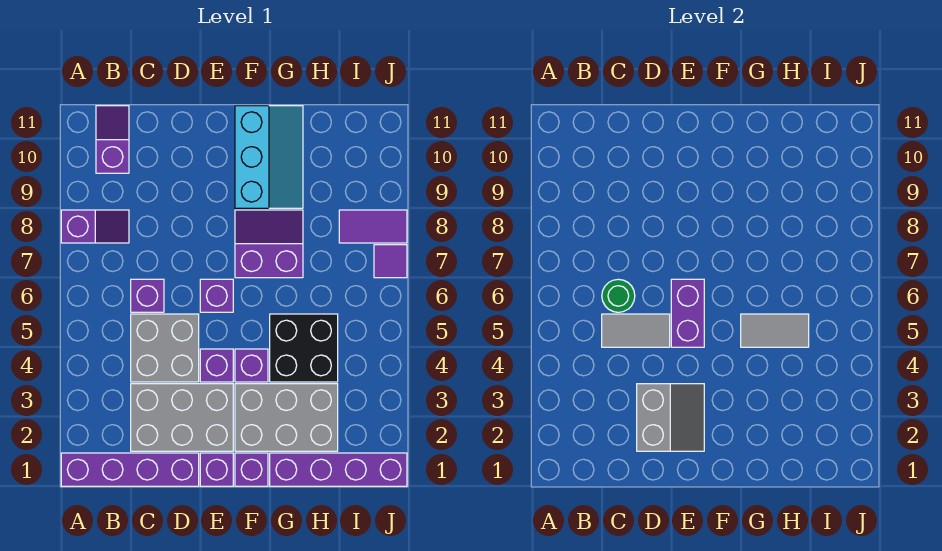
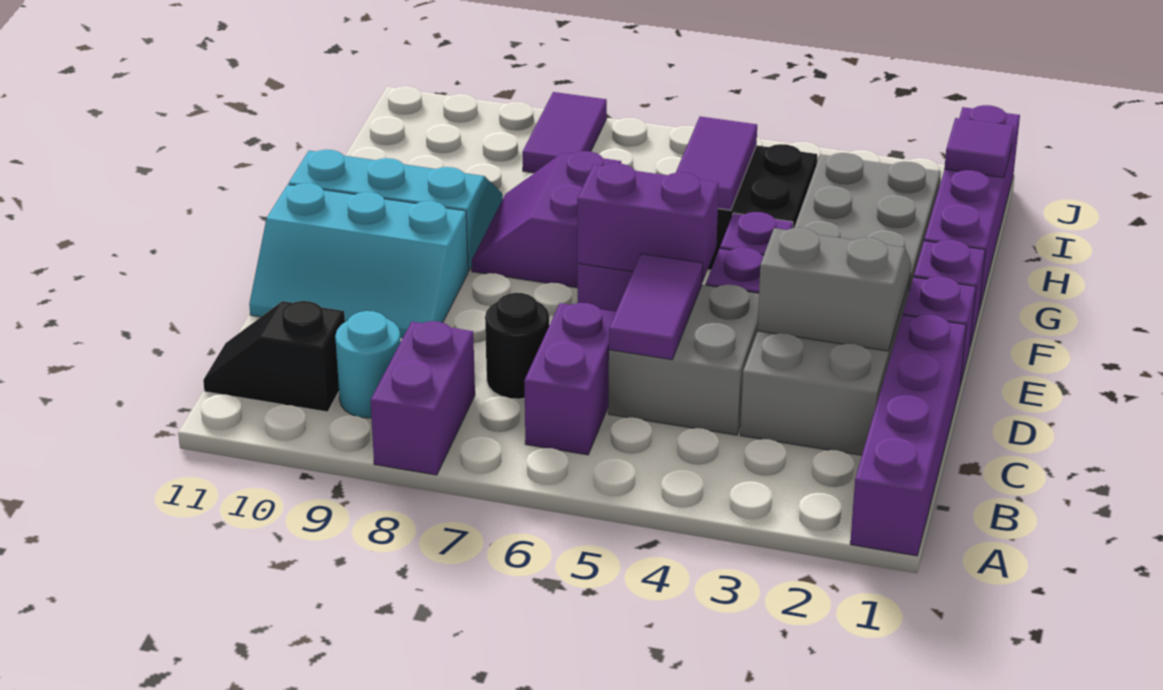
purple 1x2 slope [61,210,129,243] -> purple 1x2 brick [371,321,475,475]
none -> cyan 1x1 round brick [335,311,401,418]
purple 1x2 slope [96,106,129,173] -> black 1x2 slope [203,301,345,412]
grey 1x2 tile [602,314,670,347] -> purple 1x2 tile [609,254,703,360]
purple 1x1 brick [131,279,164,312] -> purple 1x2 brick [524,303,616,455]
green 1x1 round brick [602,279,635,312] -> none
none -> black 1x1 round brick [485,293,549,399]
none -> cyan 2x3 slope [249,183,468,339]
grey 1x2 tile [741,314,809,347] -> purple 1x2 tile [676,116,757,210]
purple 1x1 tile [374,245,407,278] -> purple 1x1 tile moved to [944,118,1014,178]

